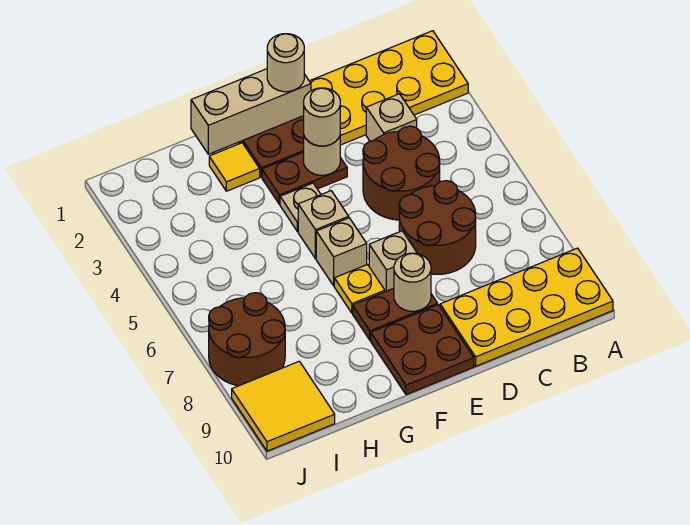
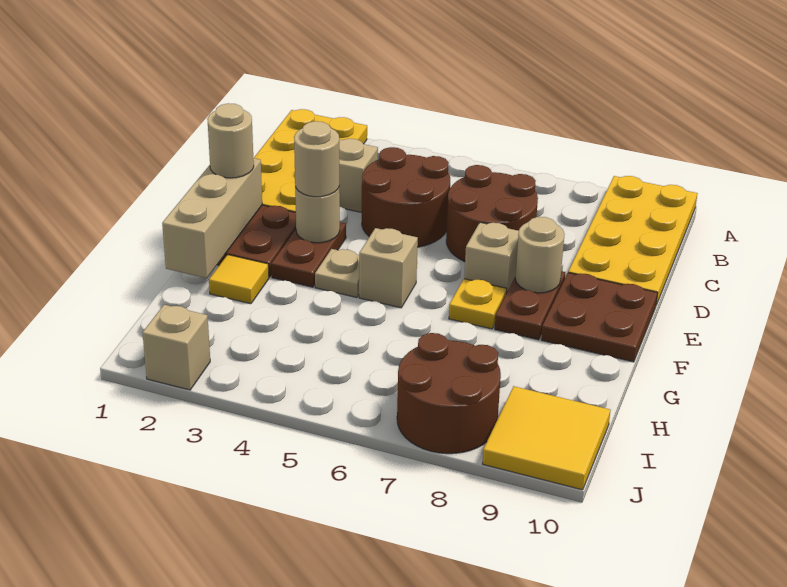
tan 1x1 brick [316,218,367,286] -> tan 1x1 brick moved to [143,305,210,390]

